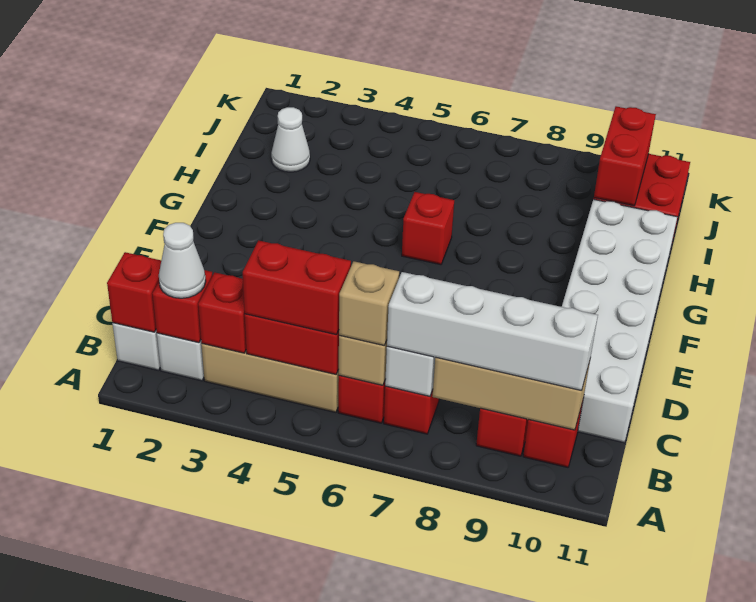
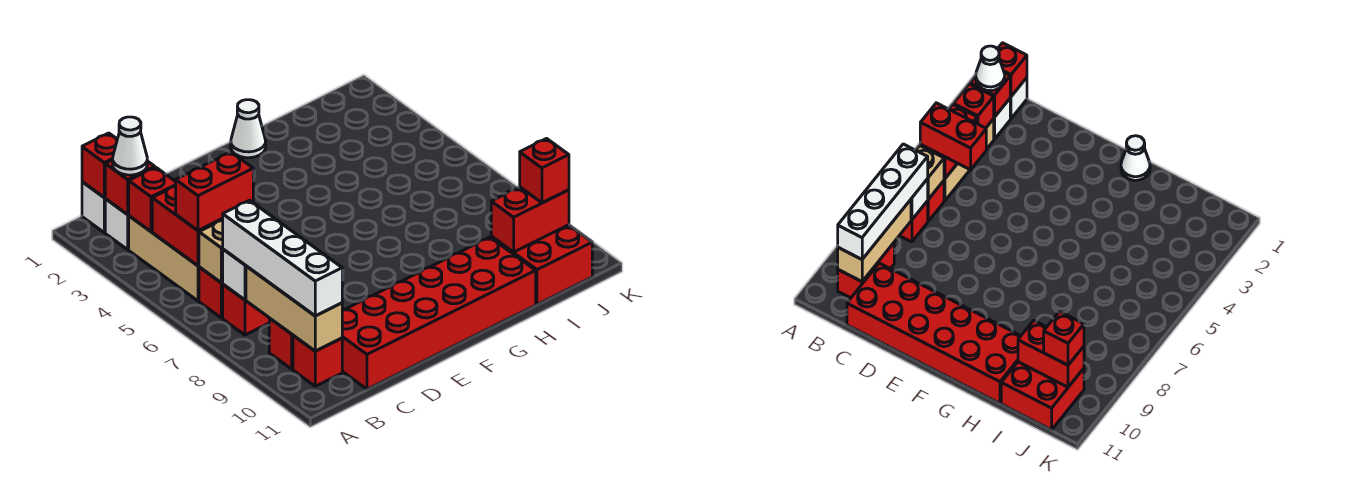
red 1x2 brick [243,240,351,335] -> red 1x2 brick turned to [176,152,253,231]
tan 1x1 brick [339,261,399,346] -> none
white 2x6 brick [562,199,677,443] -> red 2x6 brick [342,237,536,389]
red 1x1 brick [402,192,454,265] -> red 1x1 brick moved to [520,139,569,203]
white 1x1 cone [271,107,310,172] -> white 1x1 cone moved to [231,100,266,158]

